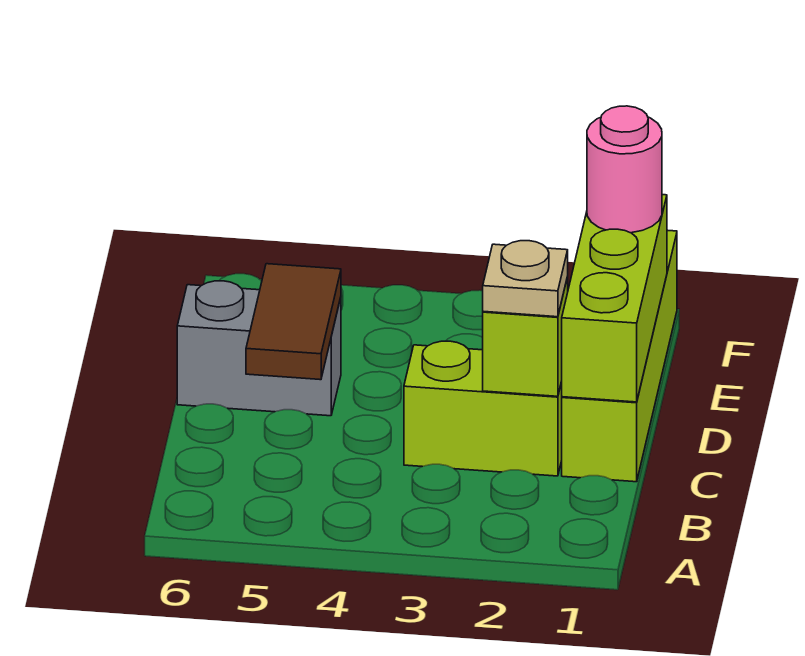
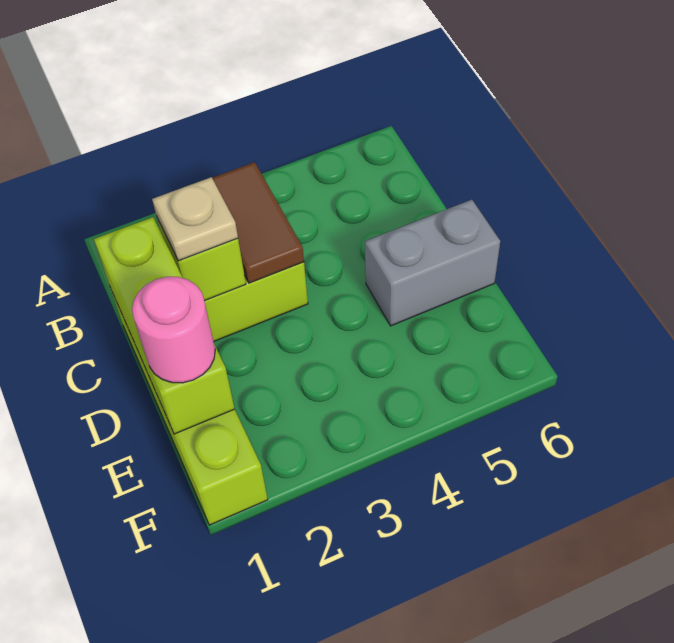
brown 1x2 tile [246,264,341,380] -> brown 1x2 tile moved to [212,162,304,283]

